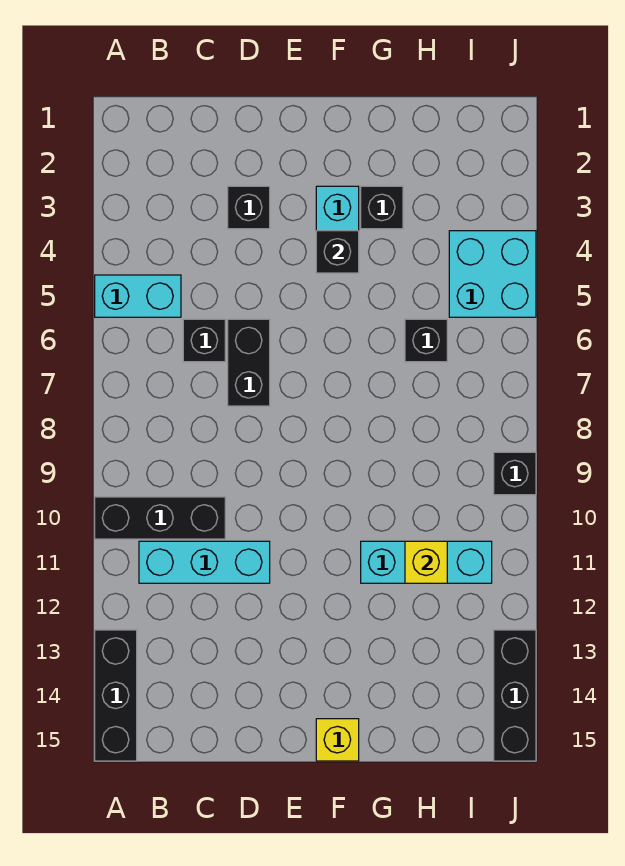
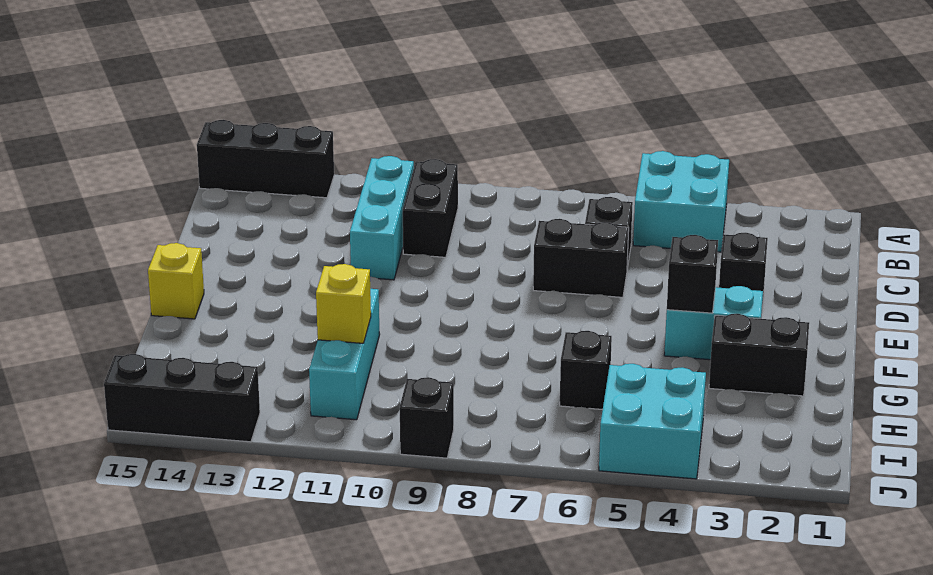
cyan 1x2 brick [95,275,181,317] -> cyan 2x2 brick [633,151,729,252]
black 1x3 brick [95,497,225,539] -> black 1x2 brick [403,159,458,257]
black 1x1 brick [361,186,403,229] -> black 1x2 brick [709,314,809,396]

